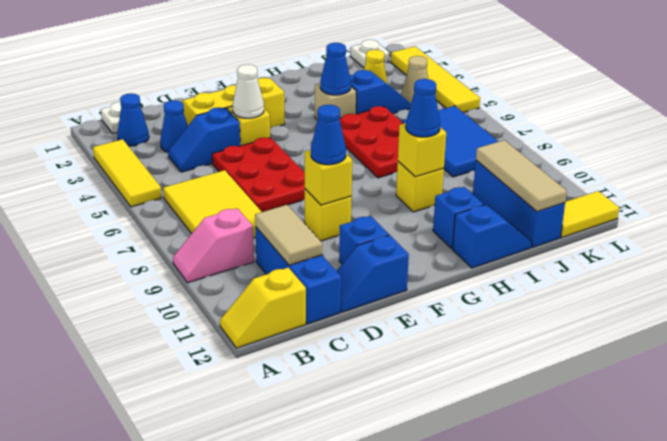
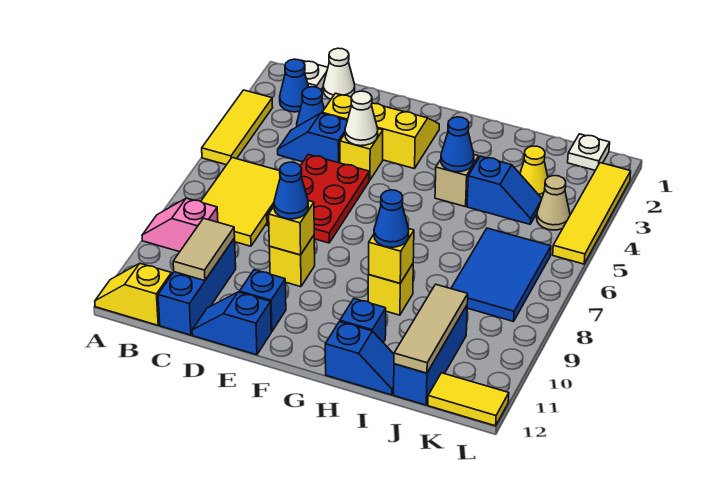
none -> white 1x1 cone [323,48,355,99]
red 2x3 plate [340,106,404,178] -> none

